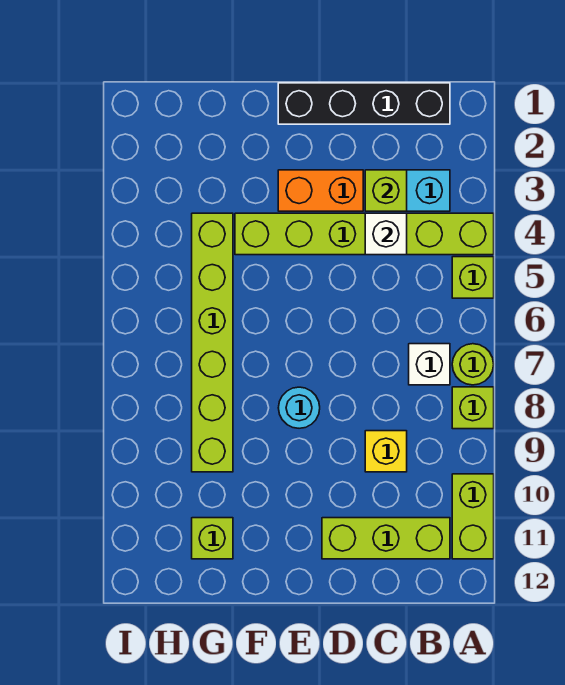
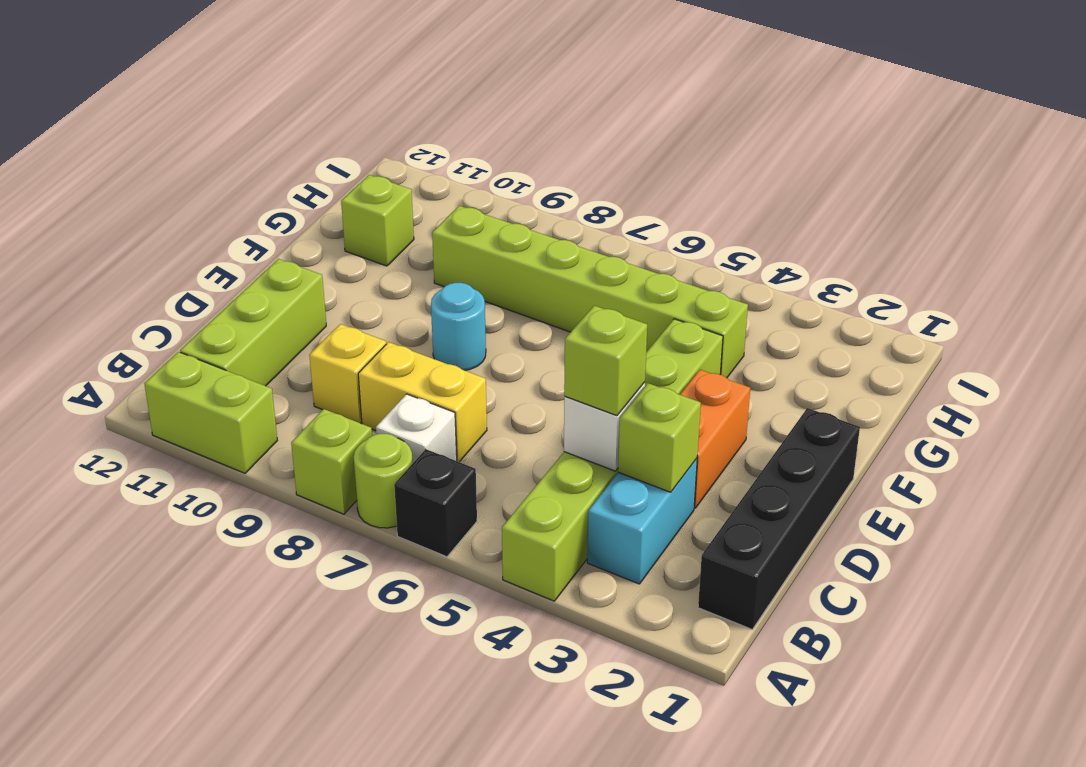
lime 1x1 brick [452,257,494,298] -> lime 1x1 brick moved to [564,306,647,416]
none -> black 1x1 brick [394,449,477,557]
none -> yellow 1x2 brick [358,342,487,462]

